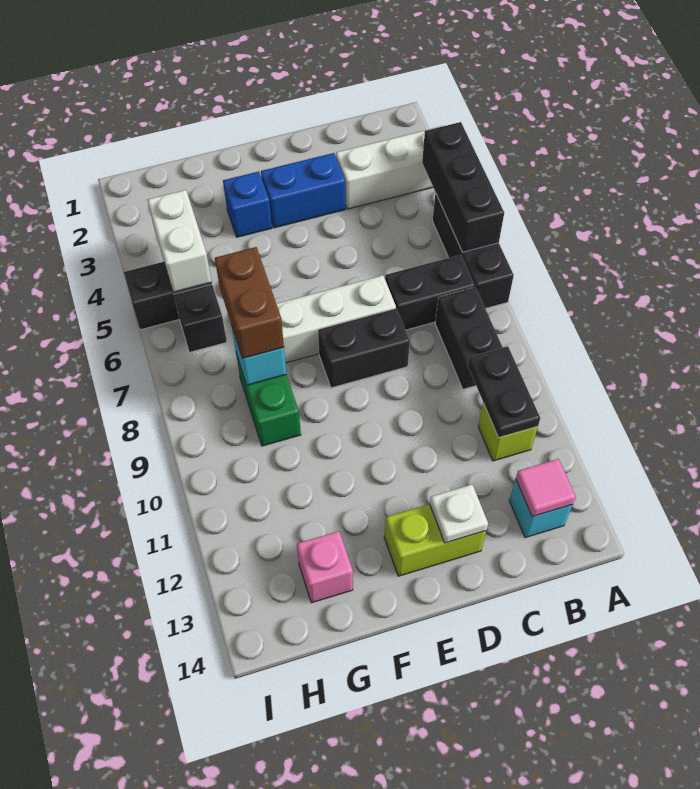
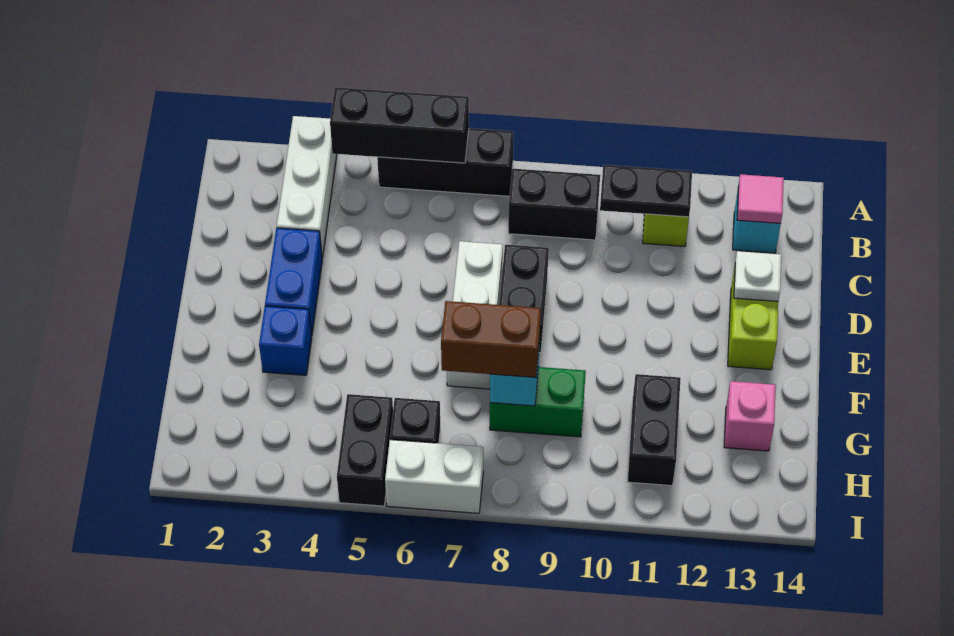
black 1x2 brick [385,255,475,330] -> black 1x2 brick moved to [628,374,681,486]
white 1x2 brick [148,190,212,292] -> white 1x2 brick moved to [385,440,483,513]

